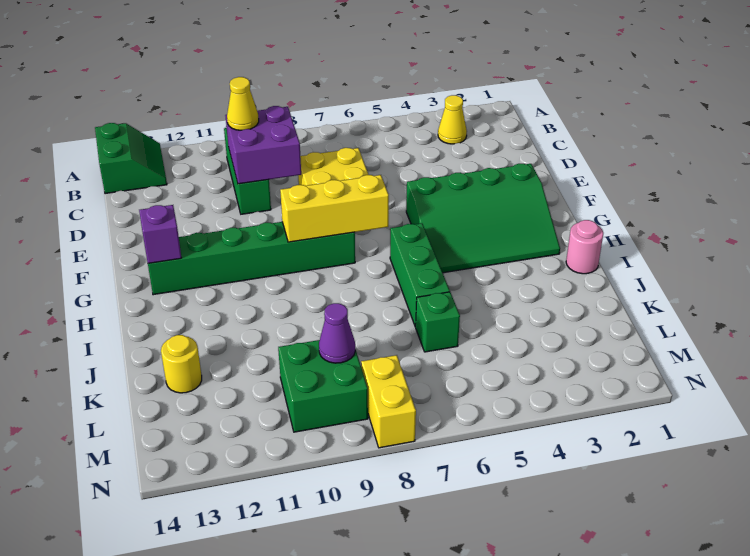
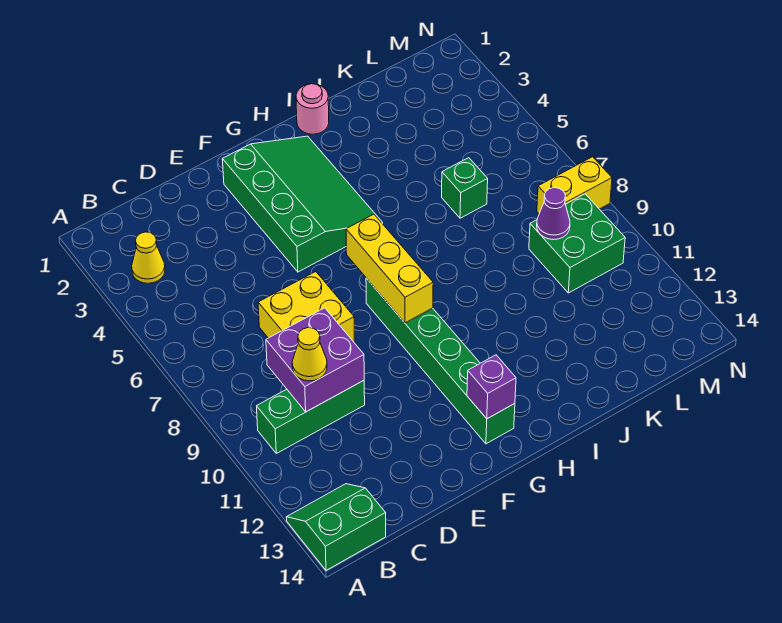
green 1x3 brick [390,223,450,327] -> none
yellow 1x1 round brick [161,335,202,393] -> none

